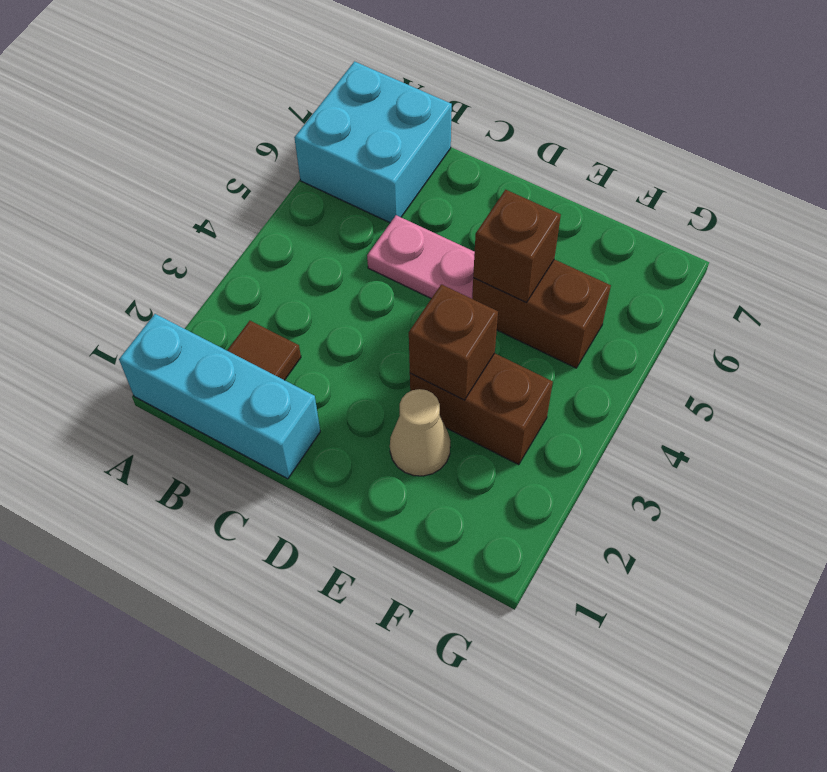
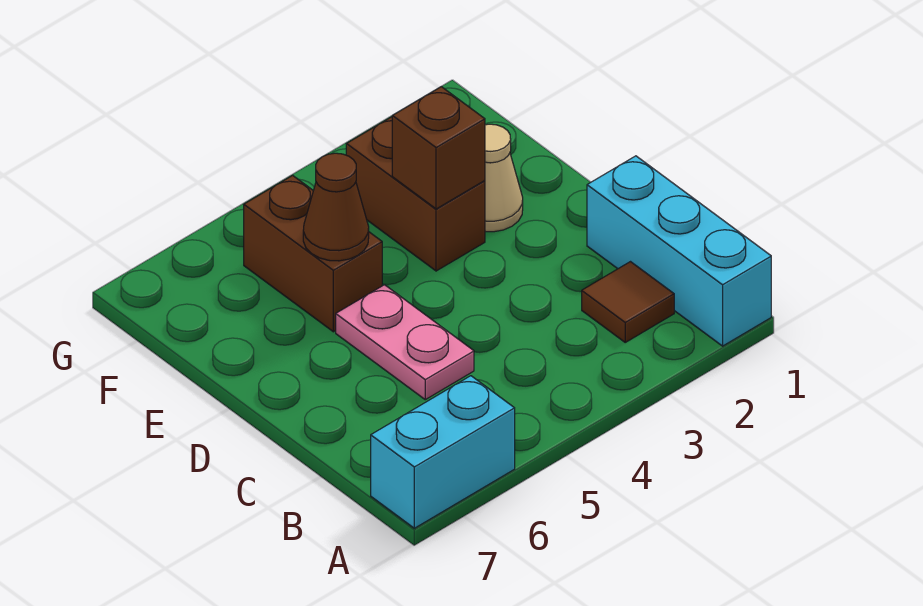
cyan 2x2 brick [294,61,452,223] -> cyan 1x2 brick [371,376,515,528]
brown 1x1 brick [473,190,561,302] -> brown 1x1 cone [303,153,369,261]

